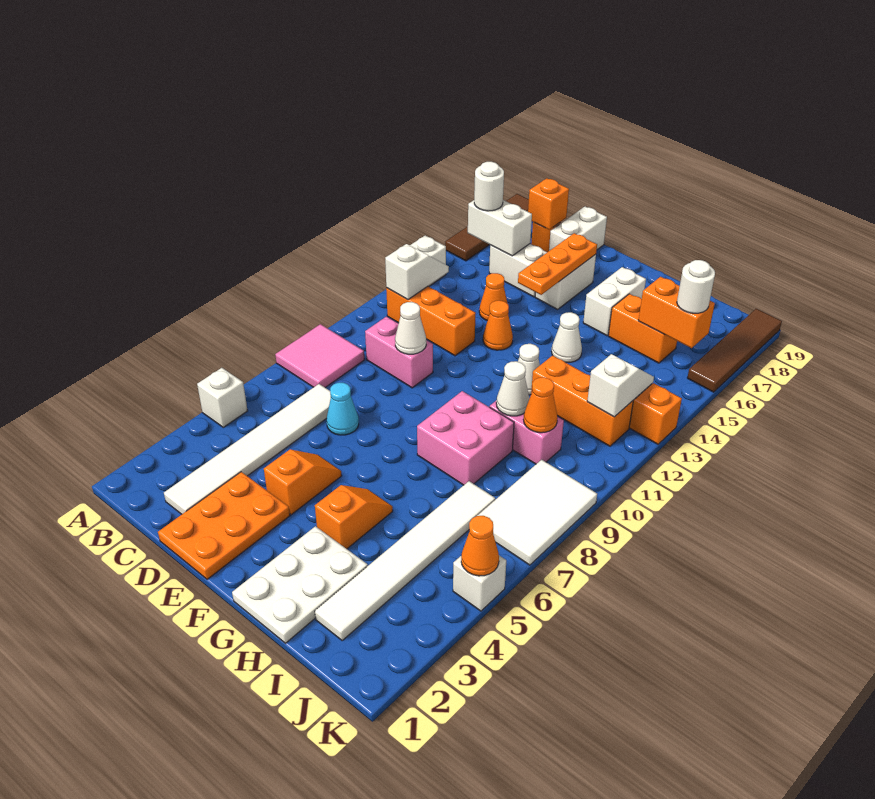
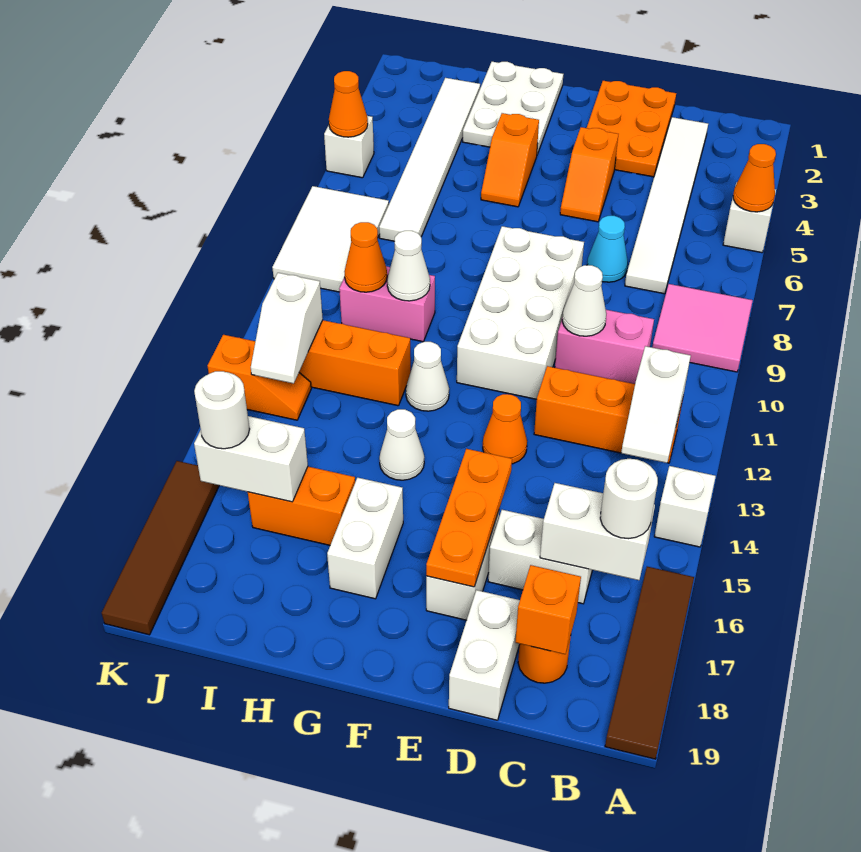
orange 1x1 cone [479,273,507,321] -> orange 1x1 cone moved to [733,144,776,212]
none -> white 2x4 brick [457,226,584,399]
pink 2x2 brick [417,391,514,485] -> none
orange 1x2 brick [638,277,715,348] -> white 1x2 brick [194,416,308,502]

